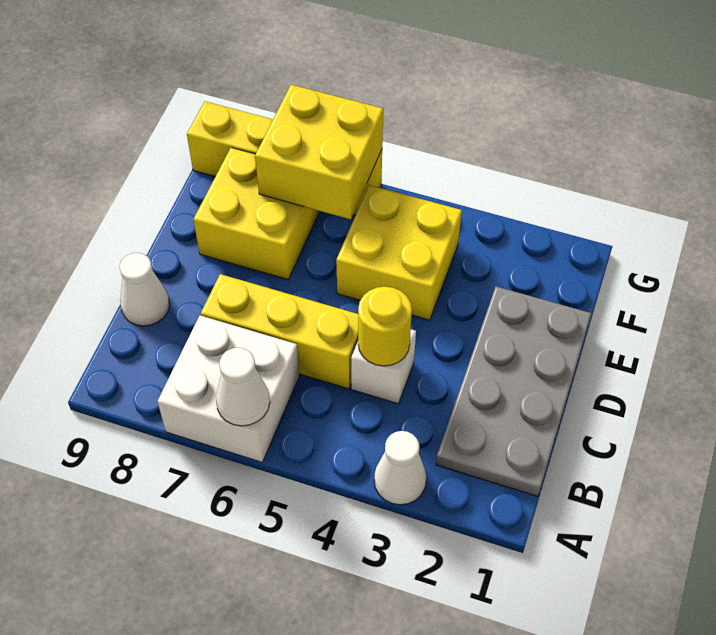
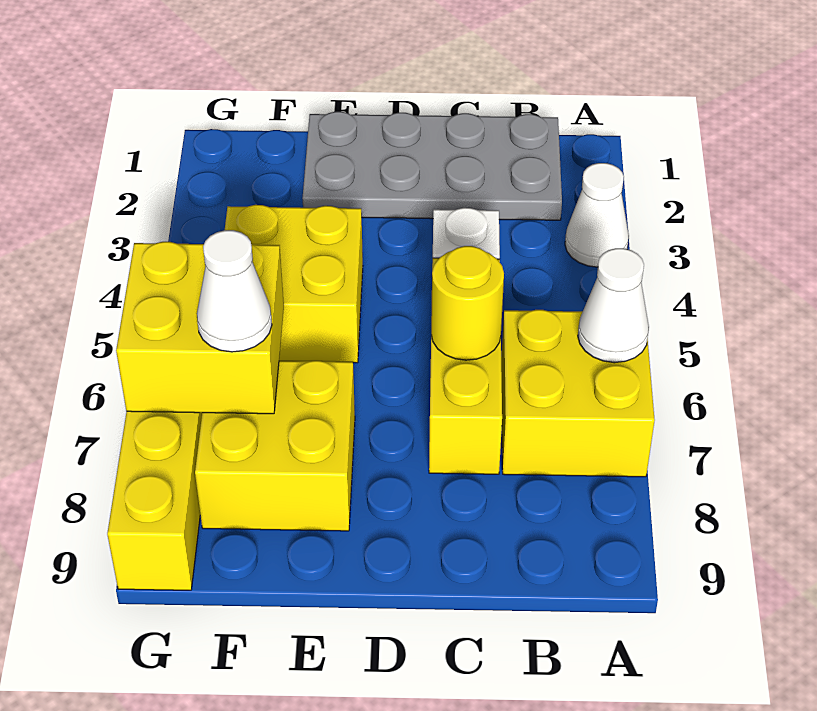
white 2x2 brick [158,316,299,462] -> yellow 2x2 brick [501,310,655,477]
yellow 1x1 round brick [358,287,412,366] -> yellow 1x1 round brick moved to [431,246,504,360]
white 1x1 cone [120,253,169,326] -> white 1x1 cone moved to [197,230,272,352]

